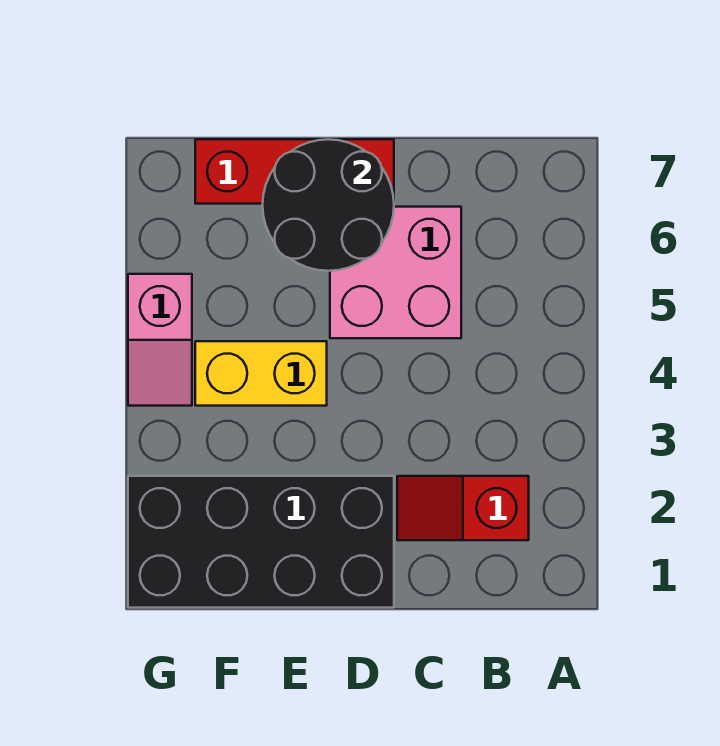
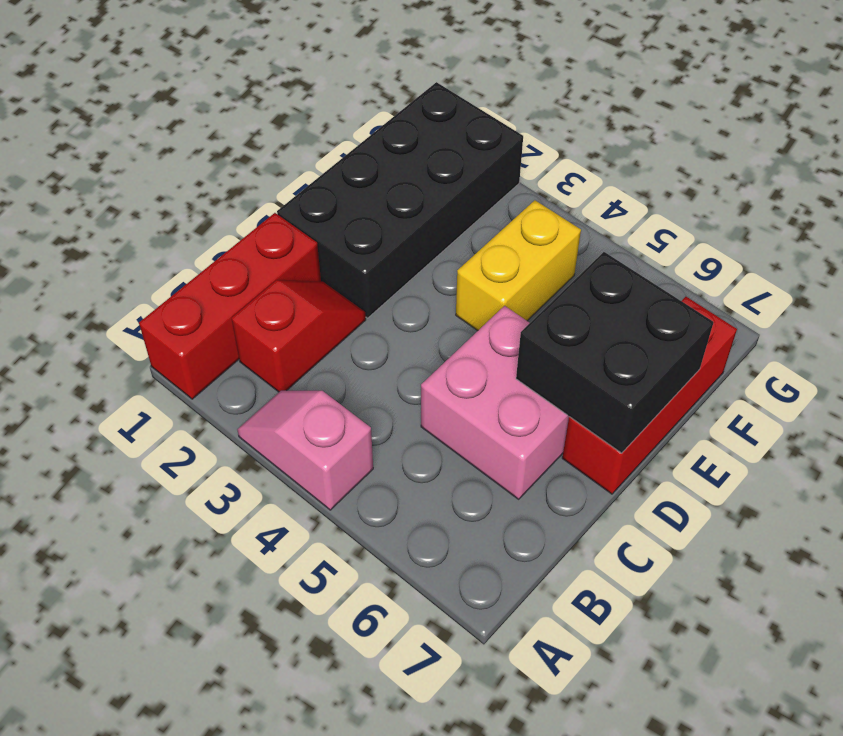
none -> red 1x3 brick [139,213,321,399]
black 2x2 round brick [263,139,394,271] -> black 2x2 brick [516,252,713,453]
pink 1x2 slope [128,274,192,406] -> pink 1x2 slope moved to [237,391,373,510]

